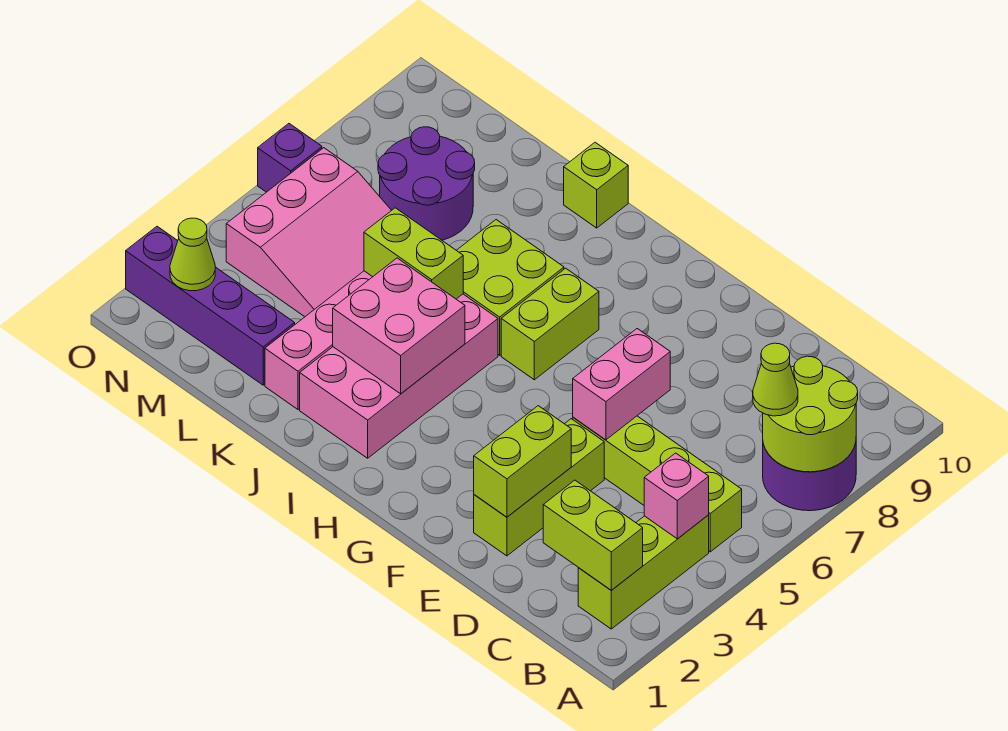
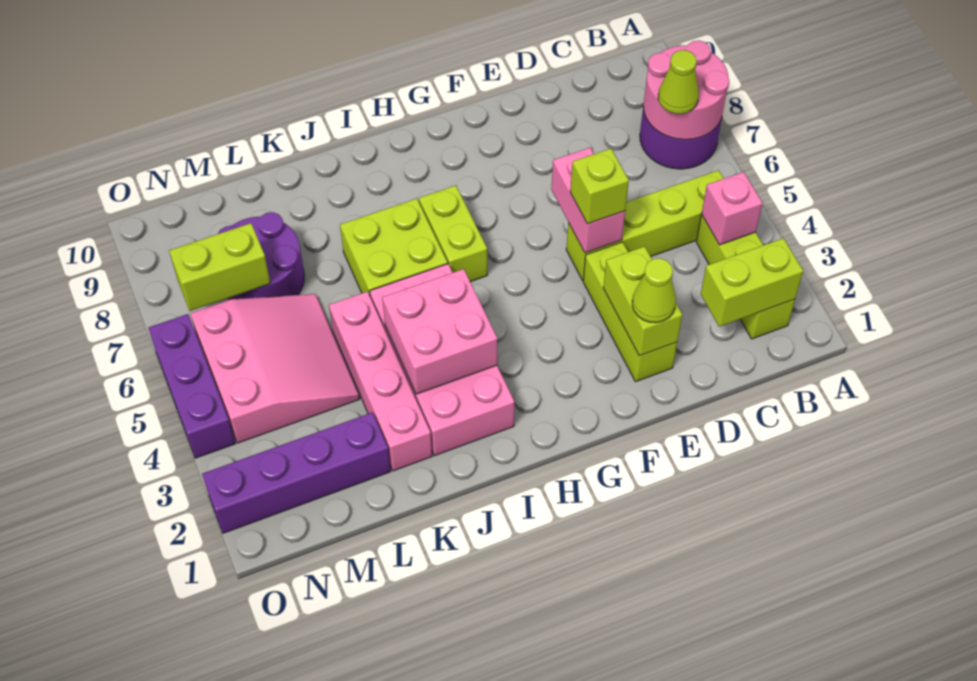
lime 2x2 round brick [763,356,858,472] -> pink 2x2 round brick [643,40,729,140]
lime 1x2 brick [364,208,463,299] -> lime 1x2 brick moved to [169,223,270,311]
lime 1x1 brick [564,142,628,228] -> lime 1x1 brick moved to [570,149,629,224]
lime 1x1 cone [170,218,215,291] -> lime 1x1 cone moved to [632,258,676,323]
purple 1x1 brick [258,124,322,192] -> purple 1x3 brick [148,314,235,458]

